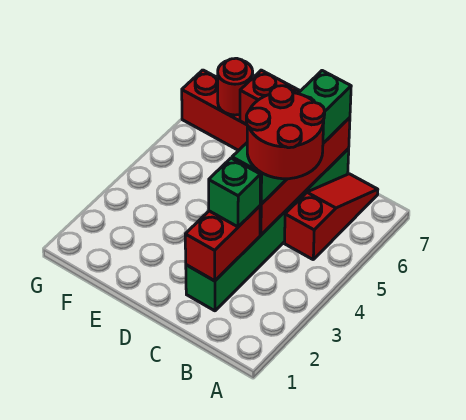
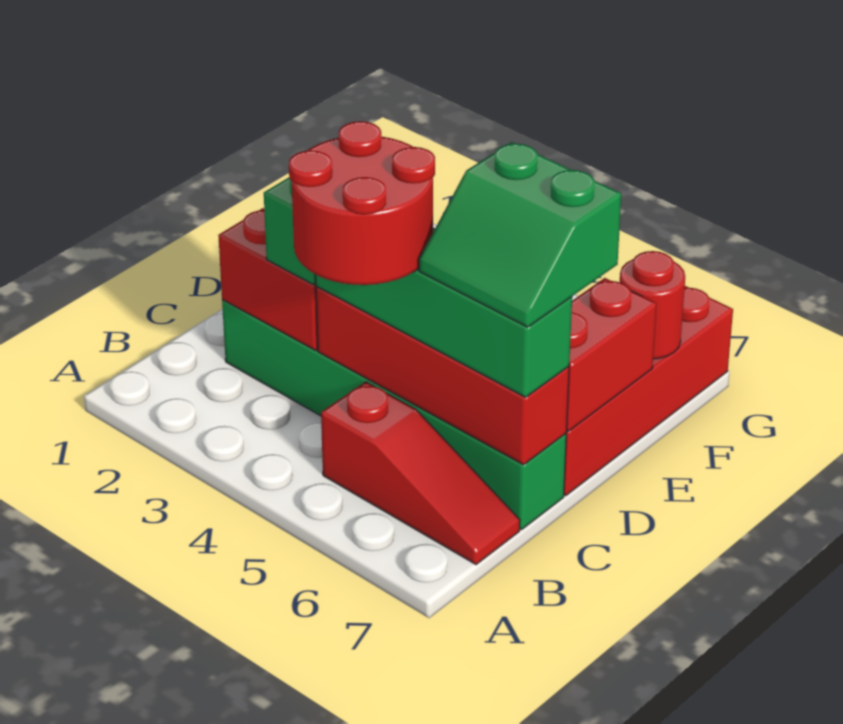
none -> green 2x2 slope [419,142,621,327]

